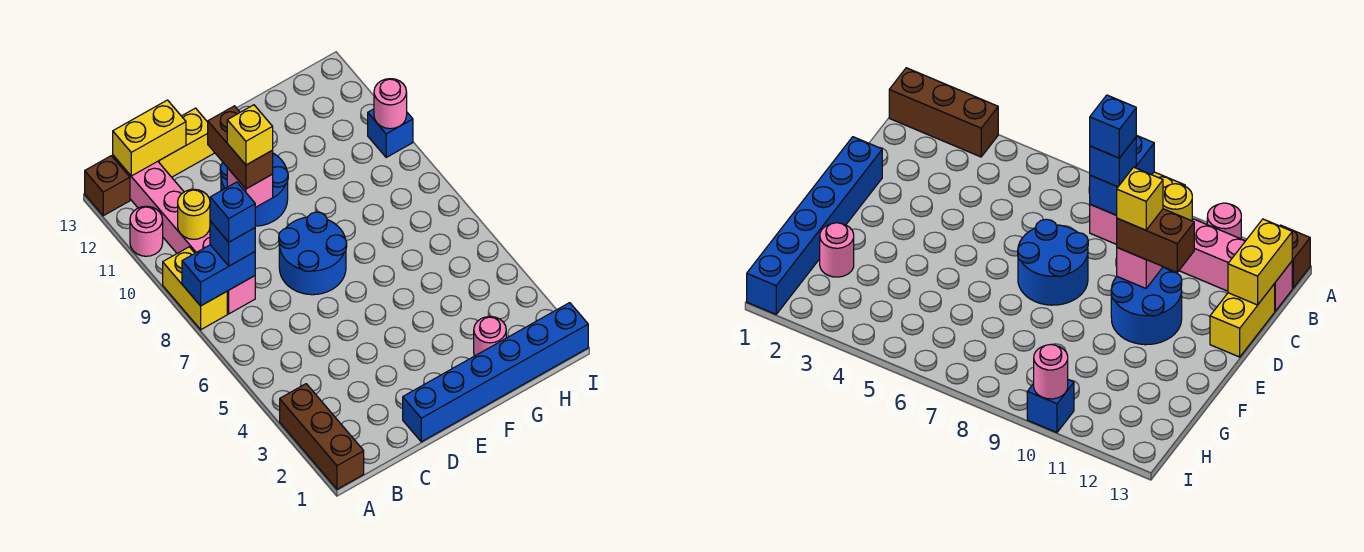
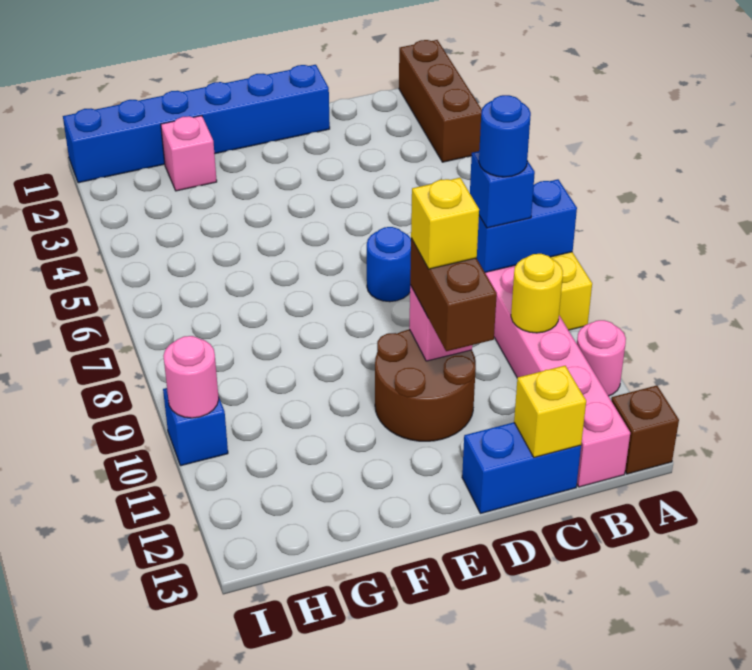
blue 1x1 brick [210,182,255,242] -> blue 1x1 round brick [479,95,531,177]
yellow 1x2 brick [113,100,186,176] -> yellow 1x1 brick [514,366,586,457]
yellow 1x2 brick [158,108,214,177] -> blue 1x2 brick [462,422,581,514]
blue 2x2 round brick [279,212,347,295] -> blue 1x1 round brick [367,227,411,302]
blue 2x2 round brick [220,153,288,226] -> brown 2x2 round brick [375,329,476,441]
pink 1x1 round brick [474,317,506,356] -> pink 1x1 brick [161,116,217,191]

